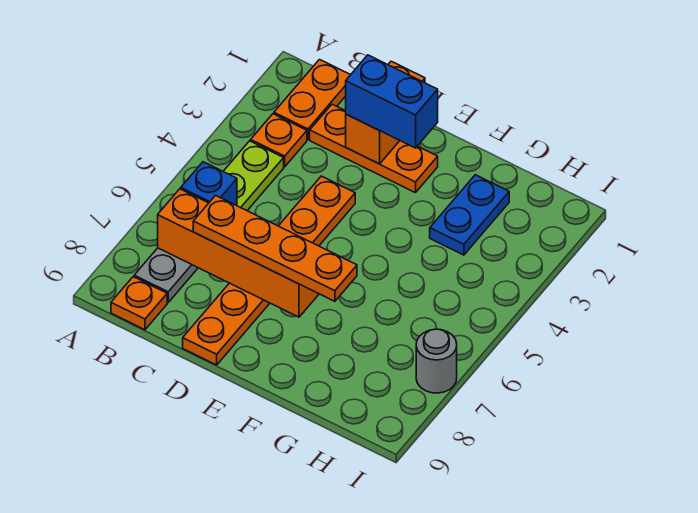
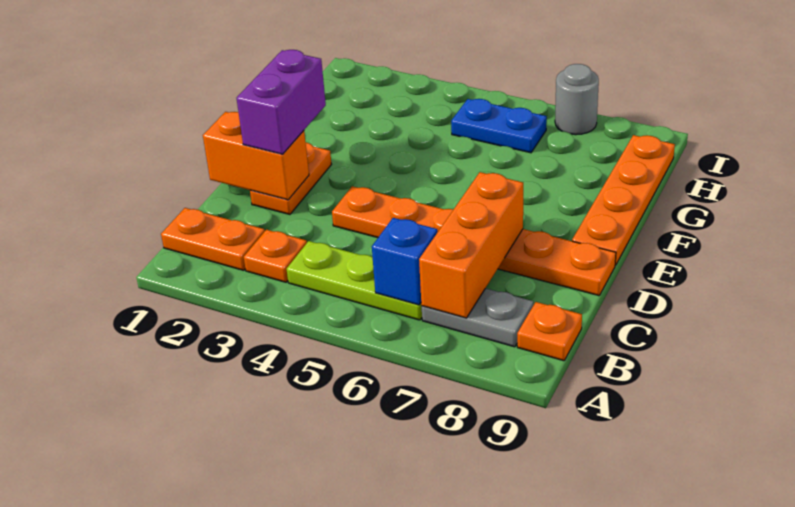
orange 1x4 brick [158,189,319,317] -> orange 1x3 brick [419,172,523,318]
orange 1x3 plate [310,104,438,193] -> orange 1x2 plate [250,142,332,214]
orange 1x4 plate [193,195,357,301] -> orange 1x4 plate moved to [572,135,675,265]
blue 1x2 brick [346,55,438,148] -> purple 1x2 brick [237,50,326,154]
blue 1x2 plate [430,175,509,255] -> blue 1x2 plate moved to [451,99,547,153]

